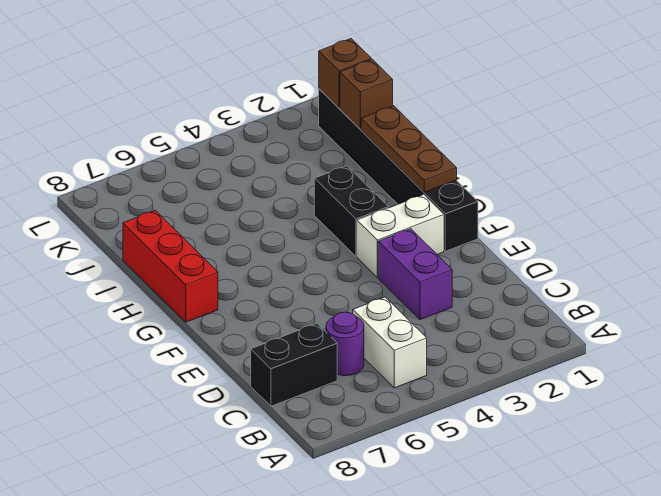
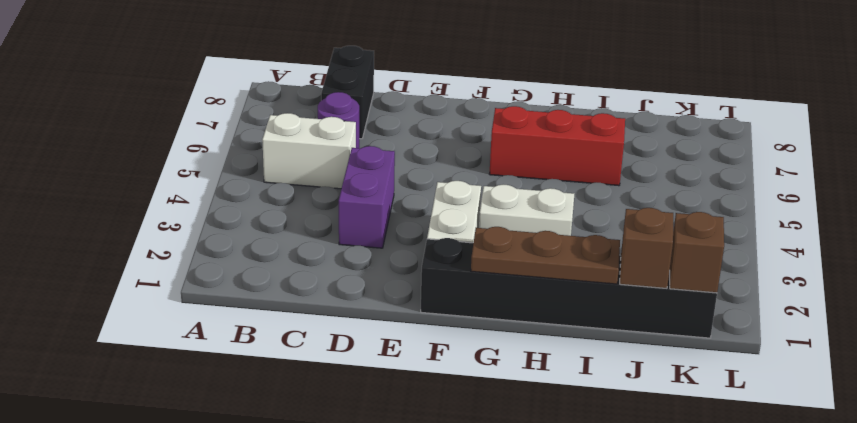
purple 1x2 brick [378,229,452,320] -> purple 1x2 brick turned to [339,146,395,248]
black 1x2 brick [314,166,388,257] -> white 1x2 brick [479,185,574,236]
red 1x3 brick [123,210,218,322] -> red 1x3 brick moved to [489,106,625,186]

